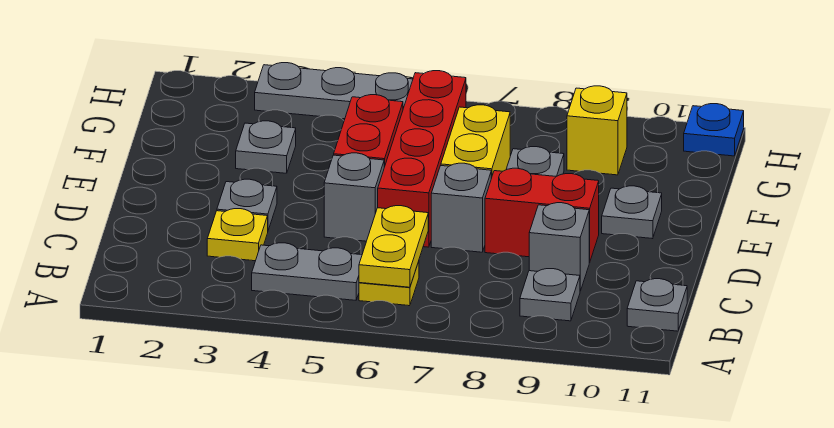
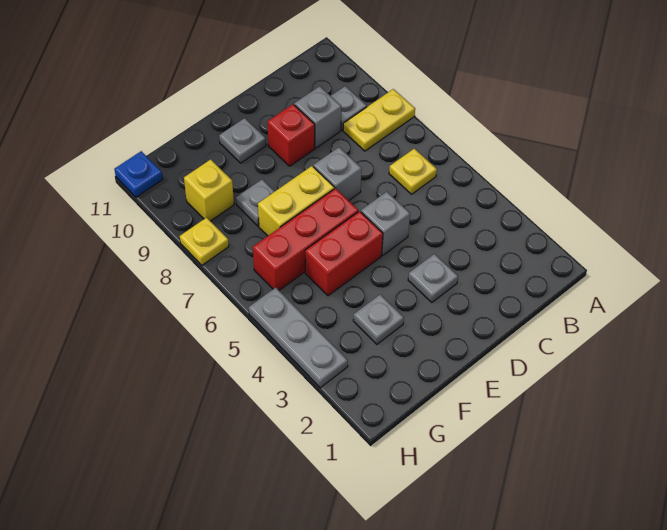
grey 1x2 plate [252,243,362,300] -> none
yellow 1x2 plate [359,206,428,287] -> yellow 1x2 plate moved to [343,89,415,151]
grey 1x1 plate [627,279,687,331] -> none
yellow 1x1 plate [207,209,268,261] -> yellow 1x1 plate moved to [180,218,229,265]
red 1x4 brick [378,71,466,247] -> red 1x3 brick [253,188,358,290]
red 1x2 brick [485,168,599,262] -> red 1x1 brick [267,104,315,166]

